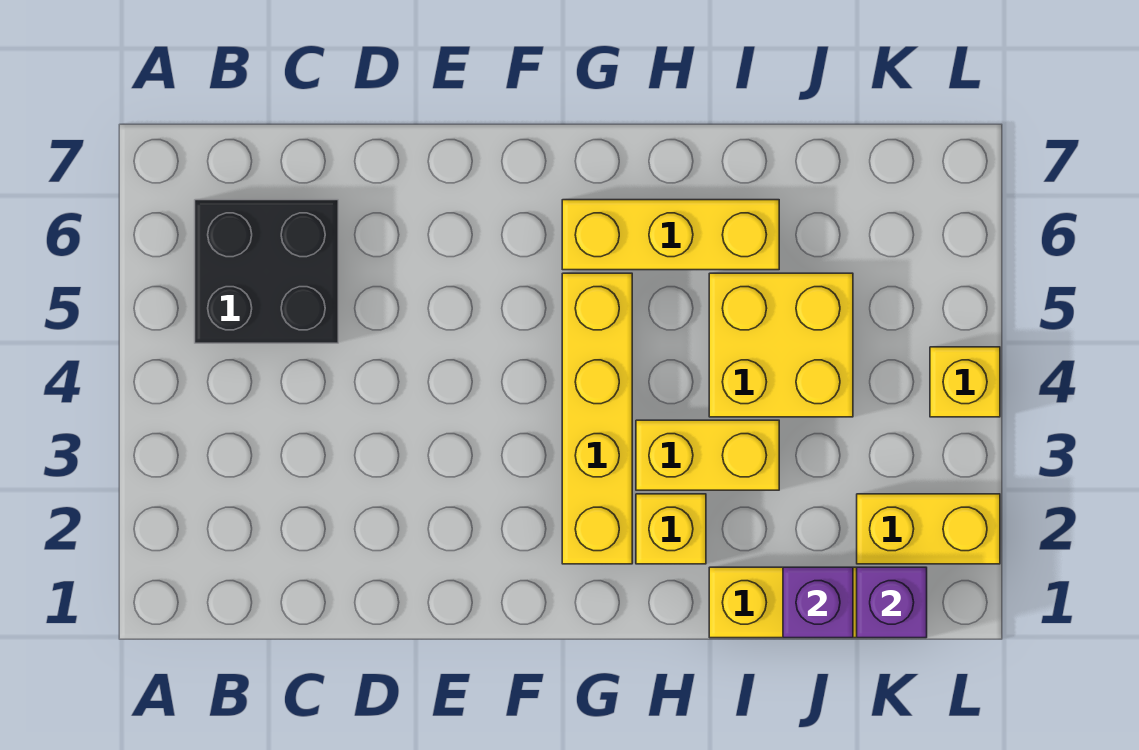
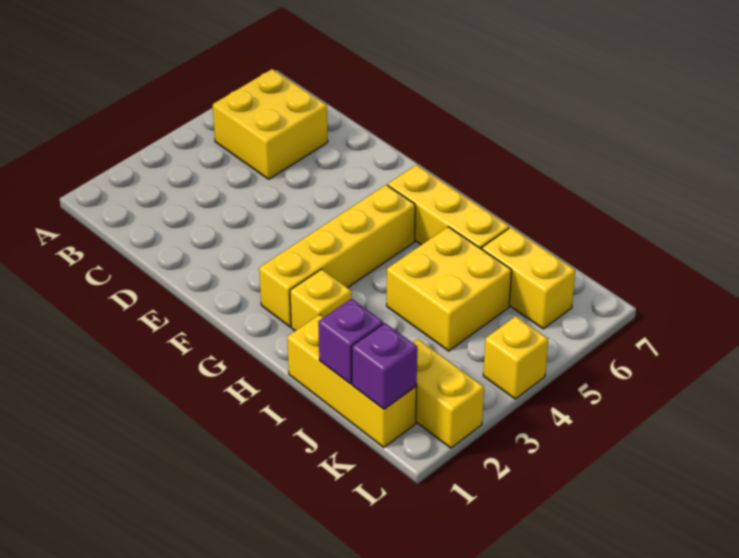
black 2x2 brick [195,200,338,343] -> yellow 2x2 brick [213,69,328,179]
yellow 1x2 brick [636,420,779,490] -> yellow 1x2 brick moved to [482,227,576,329]

